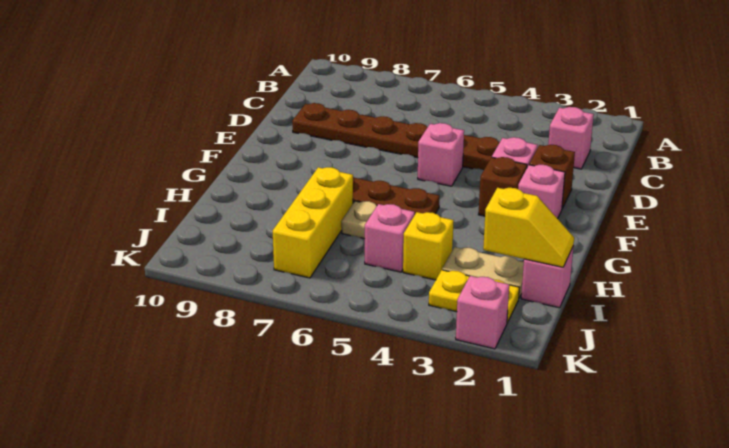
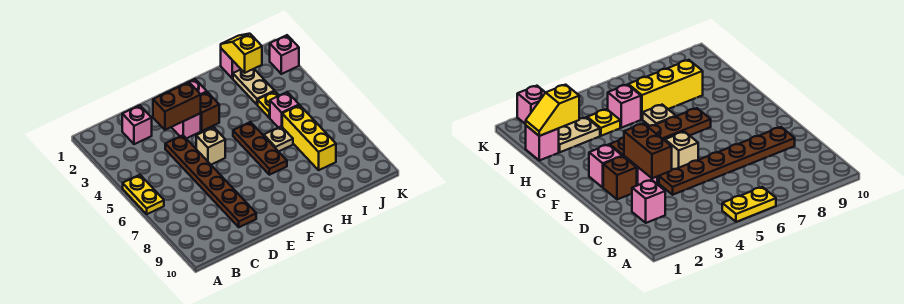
none -> brown 1x2 brick [153,82,201,130]
pink 1x1 brick [418,123,464,186] -> tan 1x1 brick [196,127,225,165]
yellow 1x3 brick [273,167,353,278] -> yellow 1x3 brick turned to [282,105,336,170]
yellow 1x1 brick [403,212,454,280] -> yellow 1x1 plate [258,91,279,118]
yellow 1x2 plate [429,270,520,323] -> yellow 1x2 plate moved to [123,175,164,214]

